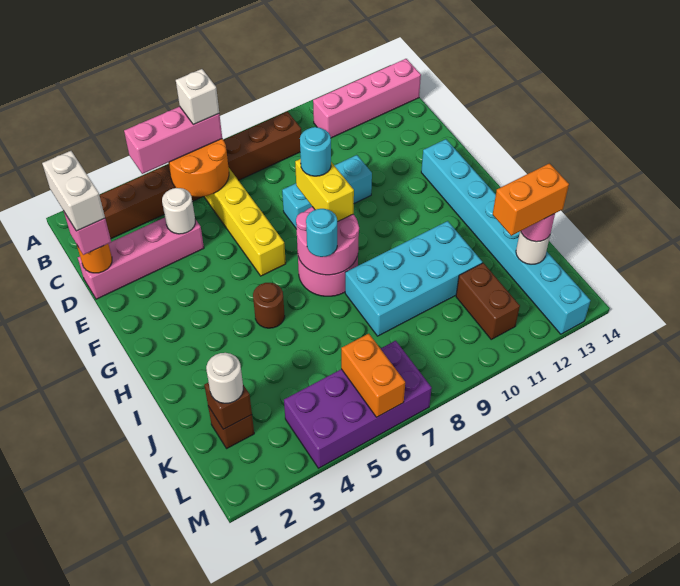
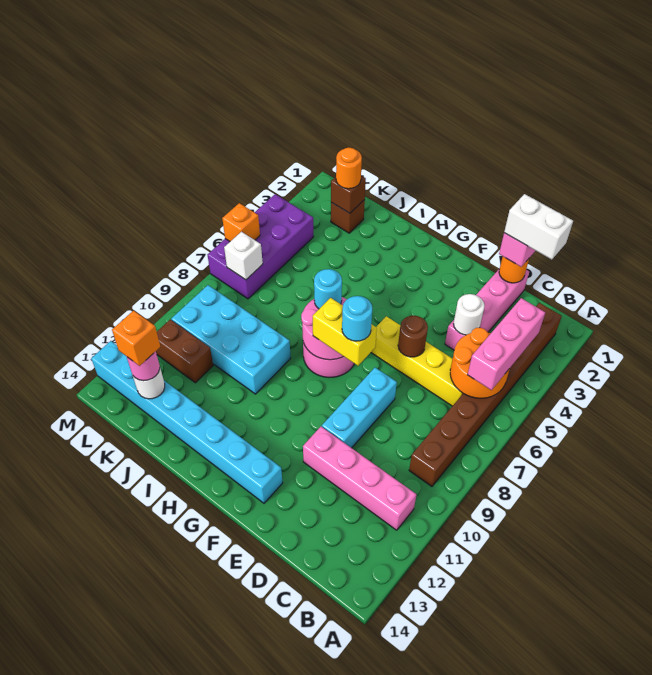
white 1x1 brick [176,69,219,125] -> white 1x1 brick moved to [224,232,263,280]
pink 1x4 brick [313,59,421,138] -> pink 1x4 brick turned to [303,427,416,530]
brown 1x1 round brick [253,283,285,328] -> brown 1x1 round brick moved to [398,316,428,357]
cyan 2x4 brick [345,221,482,336] -> cyan 2x4 brick turned to [171,285,291,394]
white 1x1 round brick [206,353,243,403] -> orange 1x1 round brick [336,148,362,189]
orange 1x2 brick [493,163,569,236] -> orange 1x1 brick [112,311,160,366]
orange 1x2 brick [341,334,405,417] -> orange 1x1 brick [222,203,260,241]

